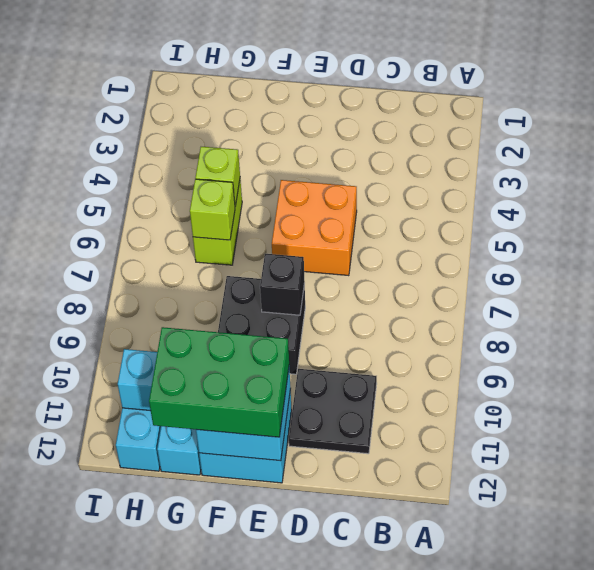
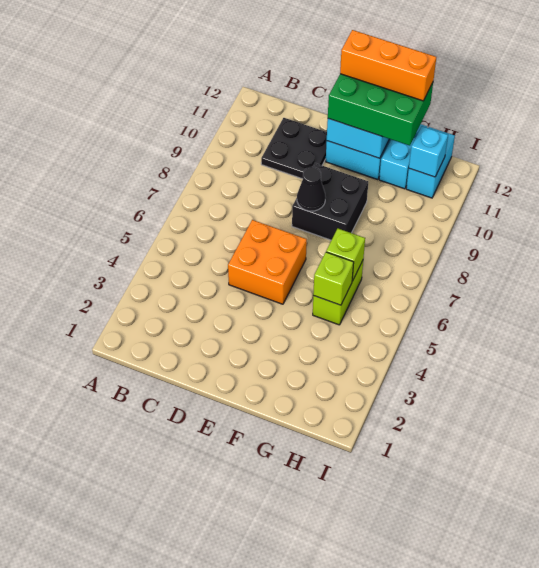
black 1x1 brick [260,254,305,315] -> black 1x1 cone [297,167,326,211]
none -> orange 1x3 brick [340,30,436,101]

